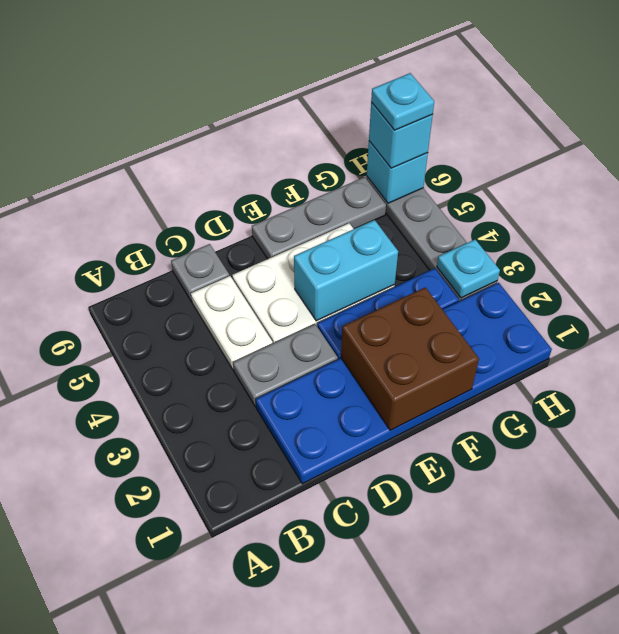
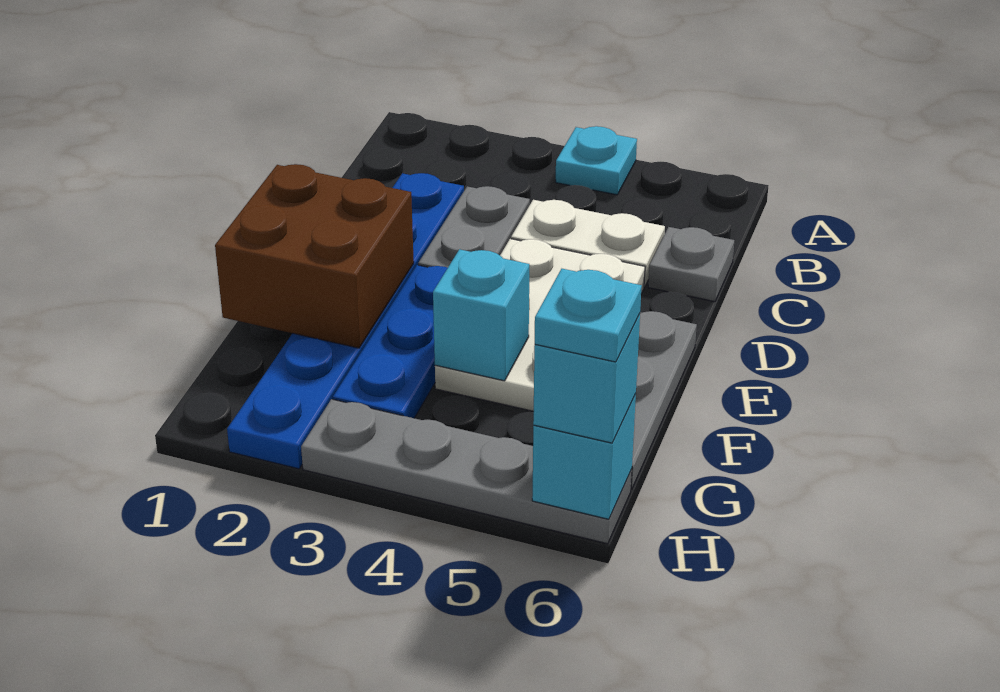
blue 2x6 plate [256,283,552,484] -> blue 1x6 plate [227,173,464,469]
cyan 1x2 brick [294,220,398,321] -> cyan 1x1 brick [433,249,529,381]
cyan 1x1 plate [437,240,500,298] -> cyan 1x1 plate moved to [556,126,637,195]

